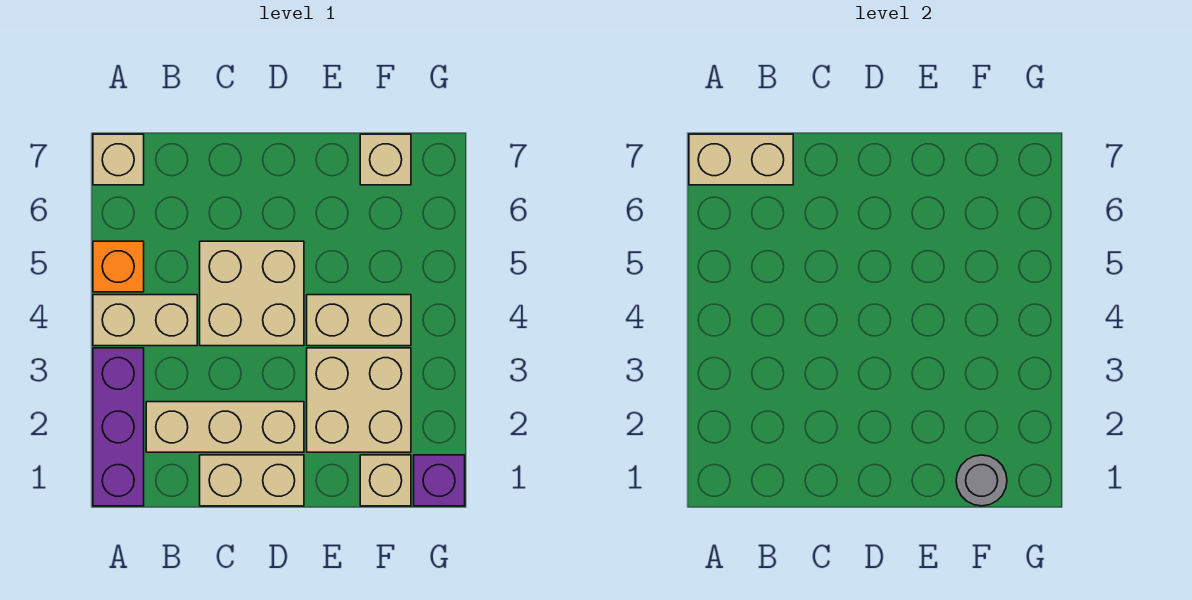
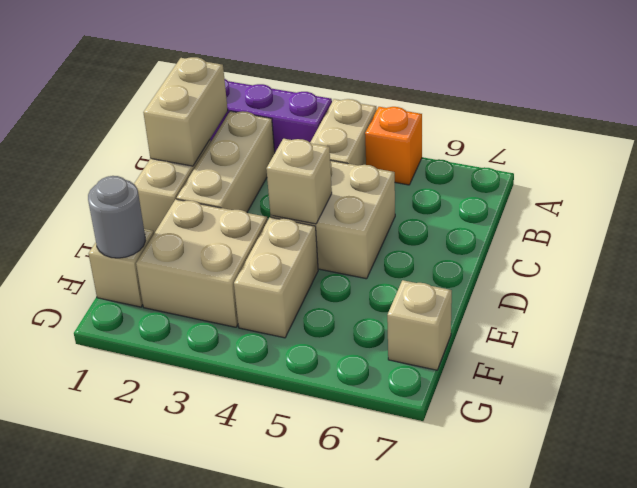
tan 1x1 brick [93,134,144,185] -> tan 1x1 brick moved to [266,139,332,224]
tan 1x2 brick [689,134,793,185] -> tan 1x2 brick moved to [143,57,228,166]
purple 1x1 brick [414,455,465,506] -> none

